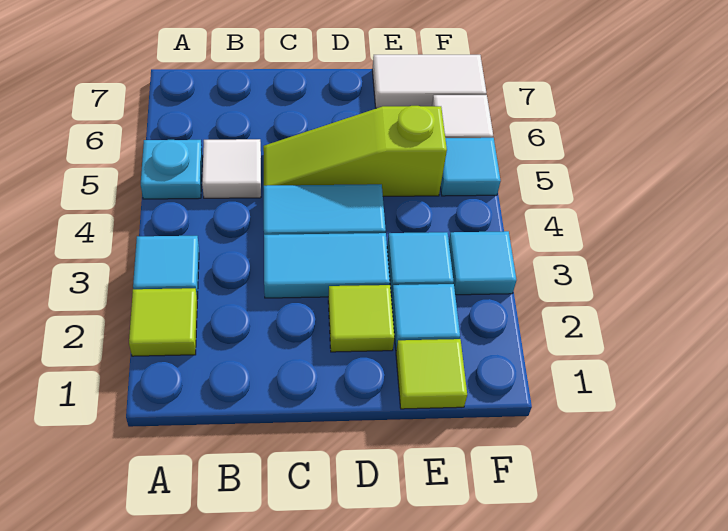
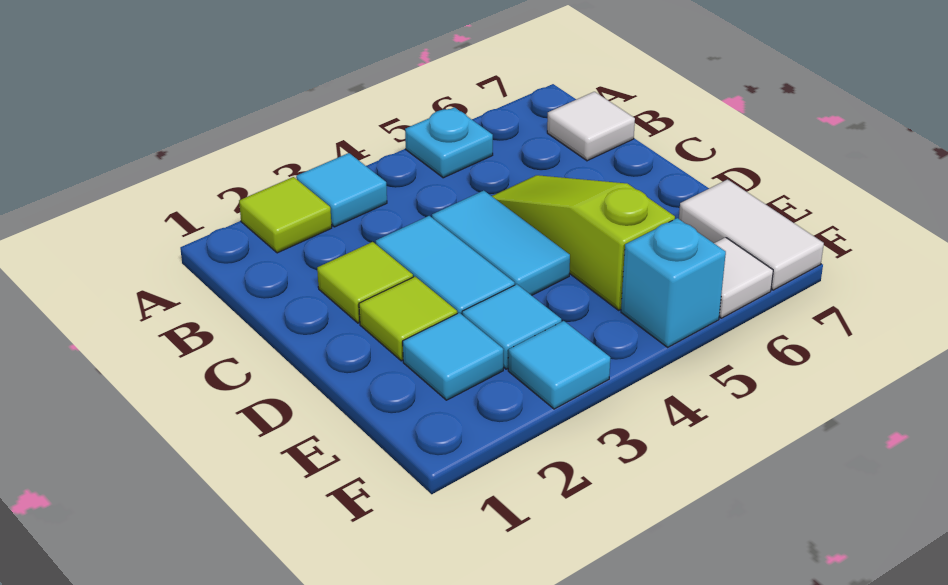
white 1x1 tile [202,139,261,198] -> white 1x1 tile moved to [547,92,635,161]
lime 1x1 tile [396,339,467,409] -> lime 1x1 tile moved to [317,242,413,323]
cyan 1x1 tile [441,138,501,196] -> cyan 1x1 brick [621,218,726,347]

